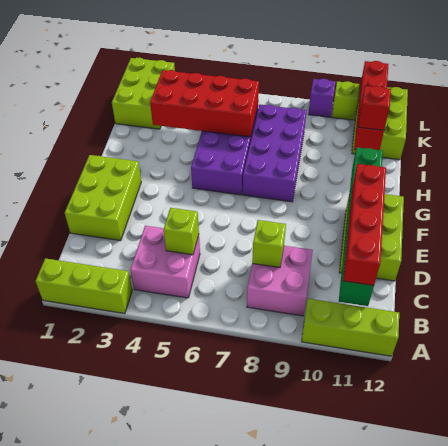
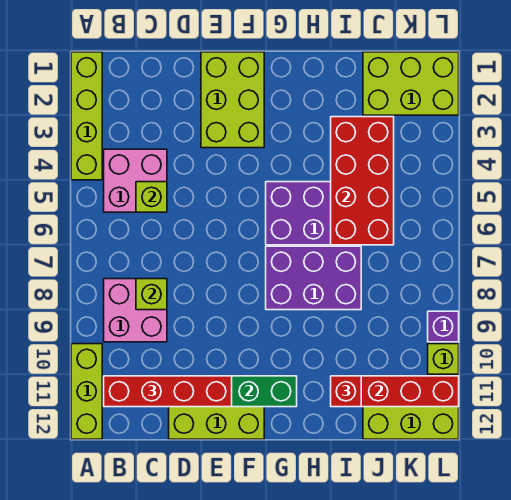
lime 1x3 brick [36,258,132,314] -> lime 1x4 brick [71,52,102,180]
lime 2x3 brick [65,155,141,241] -> lime 2x3 brick turned to [201,52,264,148]
purple 2x4 brick [243,104,307,202] -> purple 2x3 brick [266,246,361,310]

